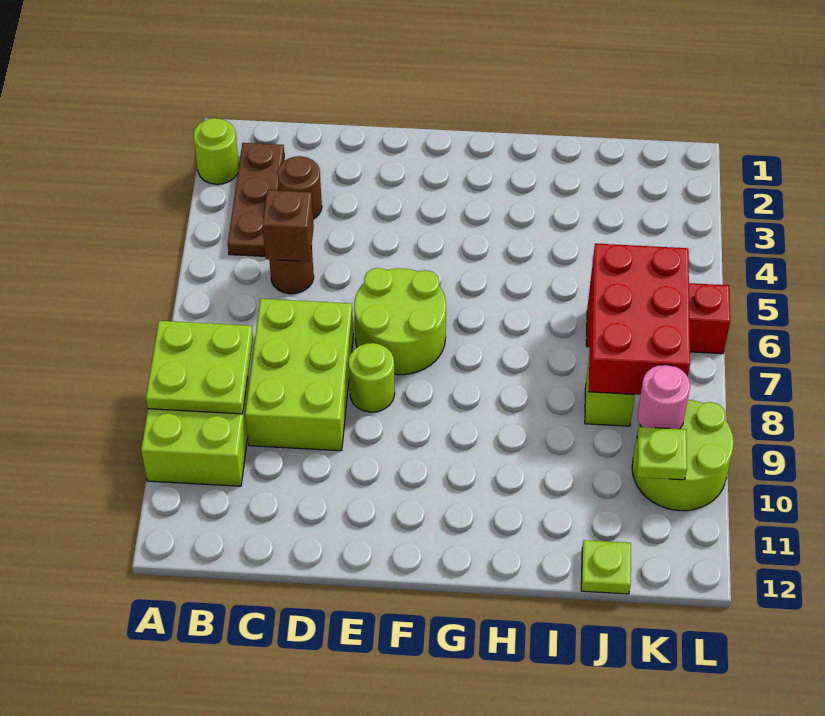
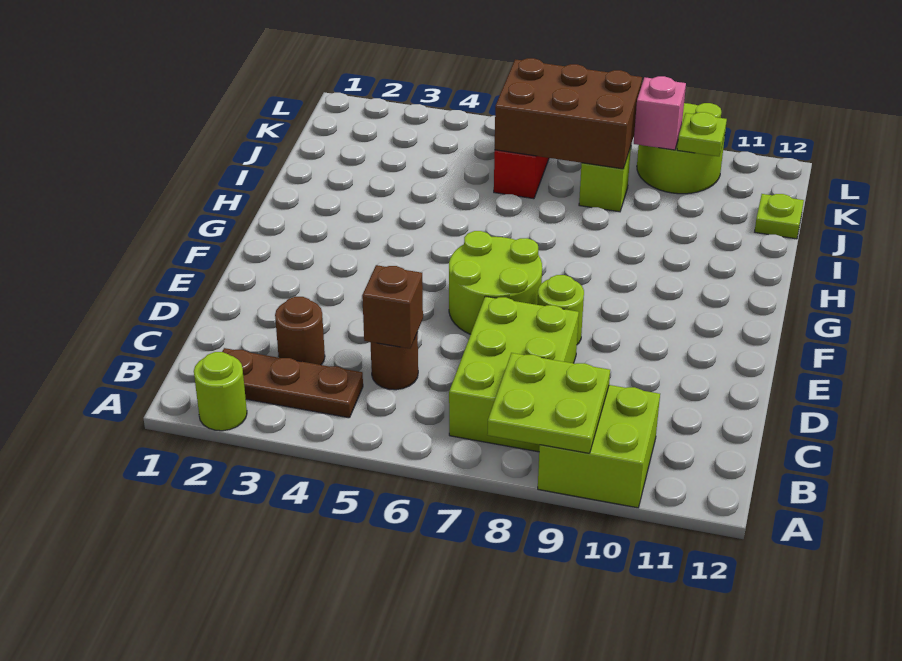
lime 2x3 brick [245,299,353,451] -> lime 2x3 brick turned to [449,296,579,452]
red 2x3 brick [589,244,690,395] -> brown 2x3 brick [495,58,642,169]
pink 1x1 round brick [637,365,690,429] -> pink 1x1 brick [634,76,686,150]

